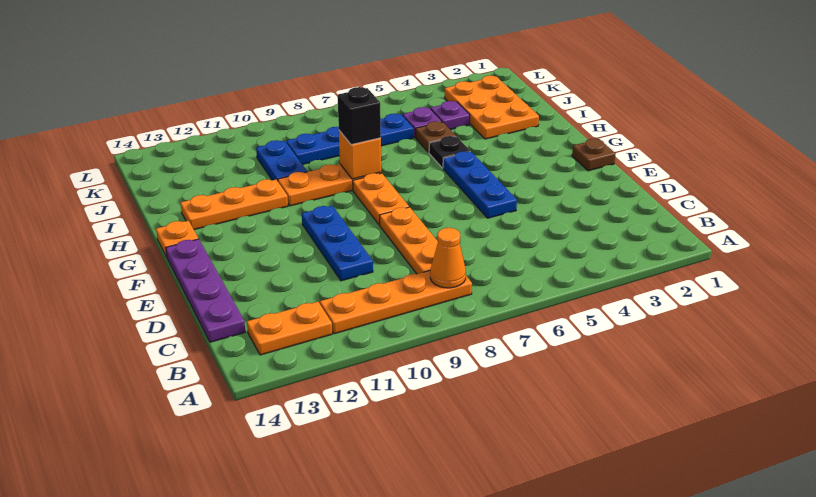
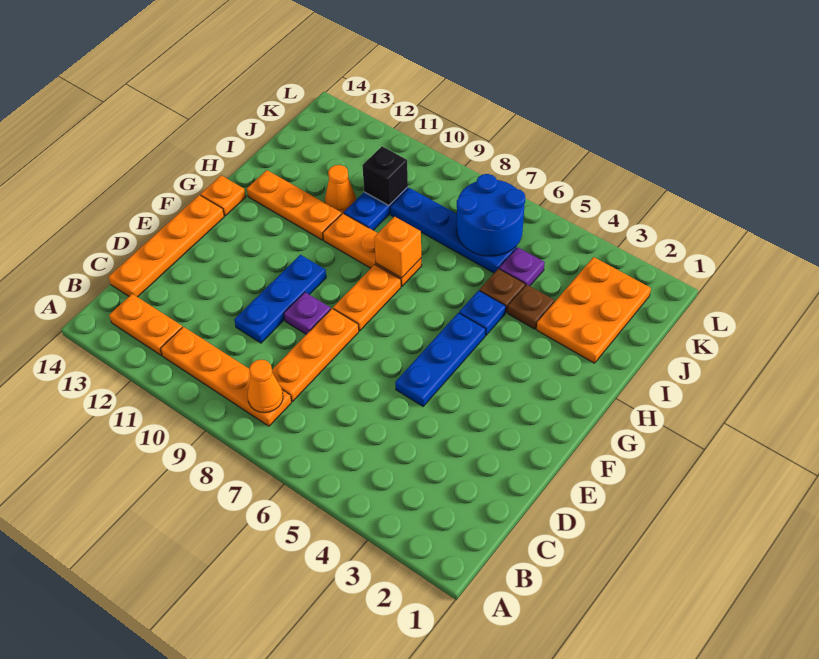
purple 1x4 plate [166,239,245,342] -> orange 1x4 plate [109,195,224,297]
brown 1x1 plate [572,139,616,171] -> brown 1x1 plate moved to [508,285,554,329]
black 1x1 plate [429,136,470,168] -> blue 1x1 plate [459,291,506,335]
black 1x1 brick [338,87,381,145] -> black 1x1 brick moved to [362,146,408,205]
none -> orange 1x1 cone [325,165,356,213]
purple 1x1 plate [431,101,470,130] -> purple 1x1 plate moved to [284,292,331,334]
none -> blue 2x2 round brick [457,174,525,256]

